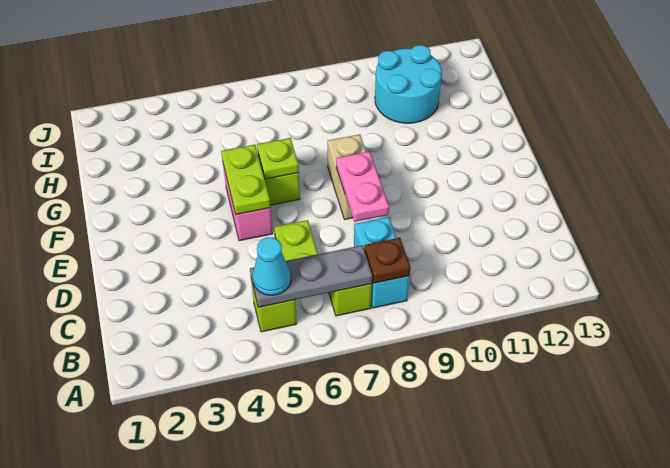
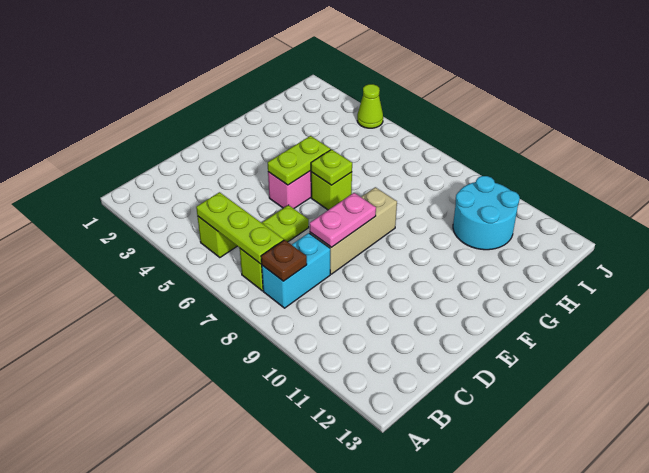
grey 1x3 plate [250,245,372,307] -> lime 1x3 plate [196,192,284,264]
cyan 1x1 cone [253,237,291,295] -> none
tan 1x2 brick [328,134,366,219] -> tan 1x3 brick [310,187,397,274]
none -> lime 1x1 cone [357,84,383,128]

